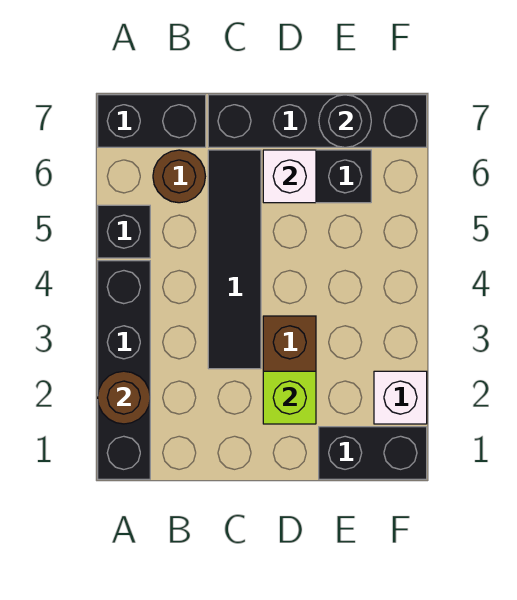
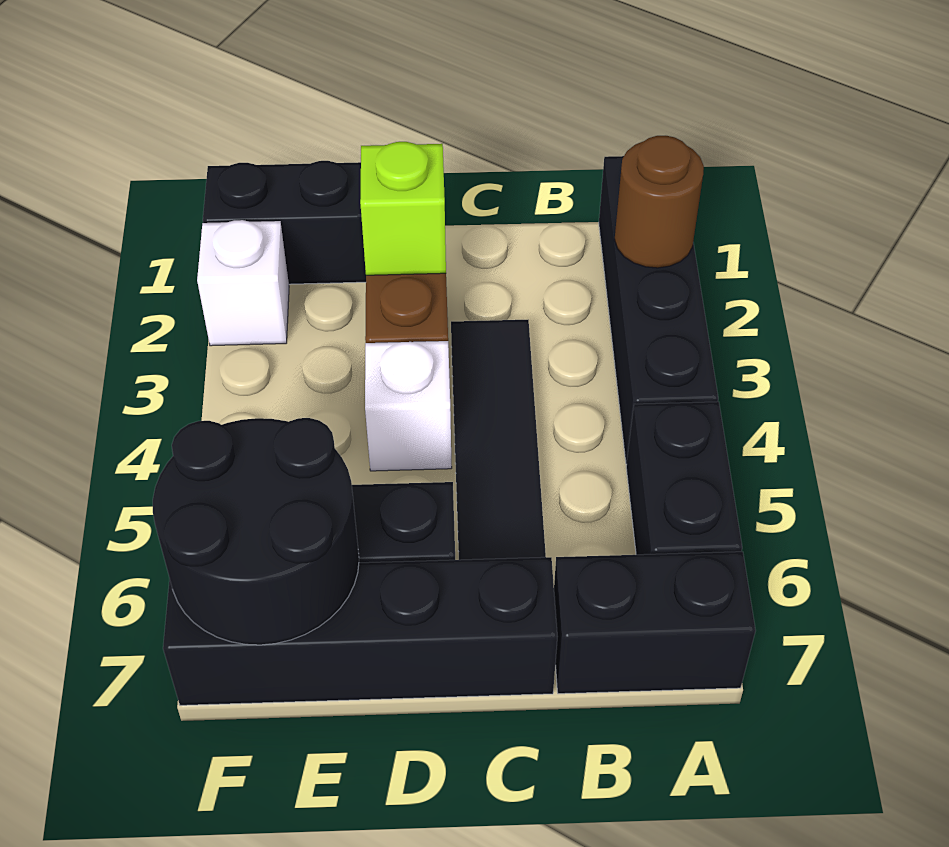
black 1x1 brick [98,205,150,258] -> black 1x2 brick [626,402,742,555]
brown 1x1 round brick [153,150,205,203] -> none
white 1x1 brick [263,150,316,203] -> white 1x1 brick moved to [365,341,452,471]
black 1x1 round brick [319,95,371,147] -> black 2x2 round brick [153,418,359,645]

